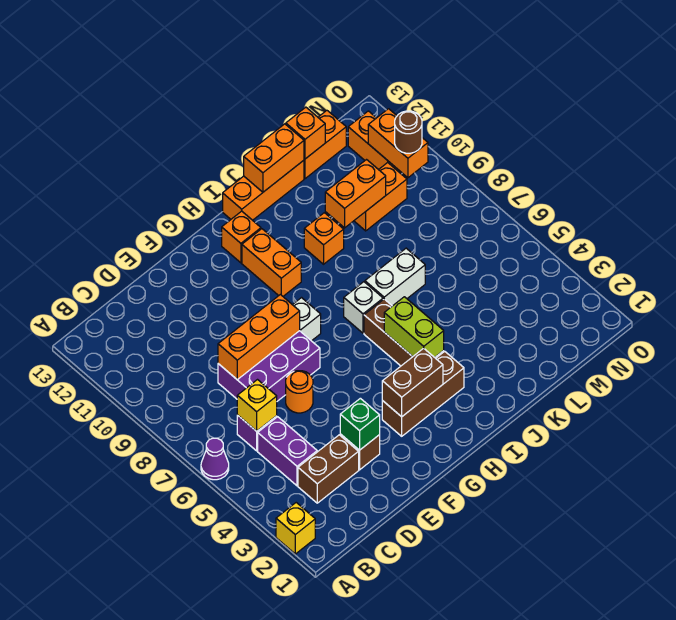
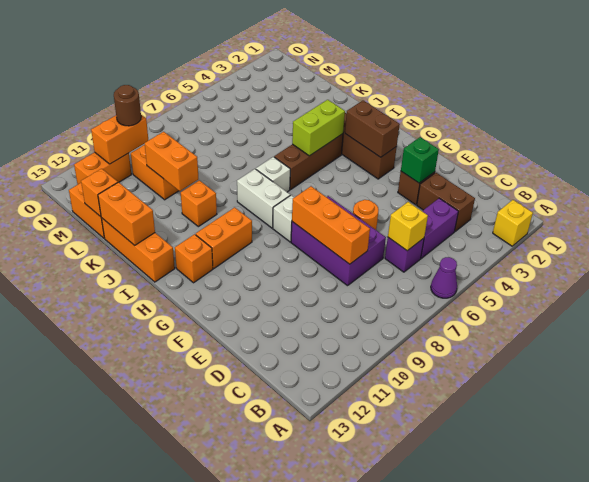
white 1x2 brick [365,248,425,306] -> white 1x2 brick moved to [237,169,290,228]

